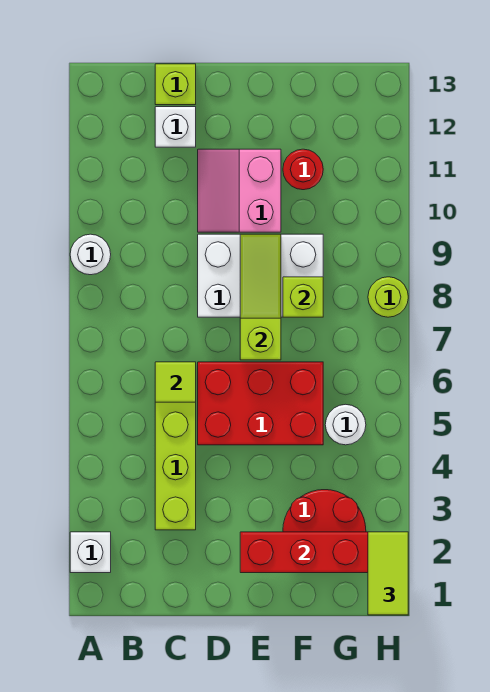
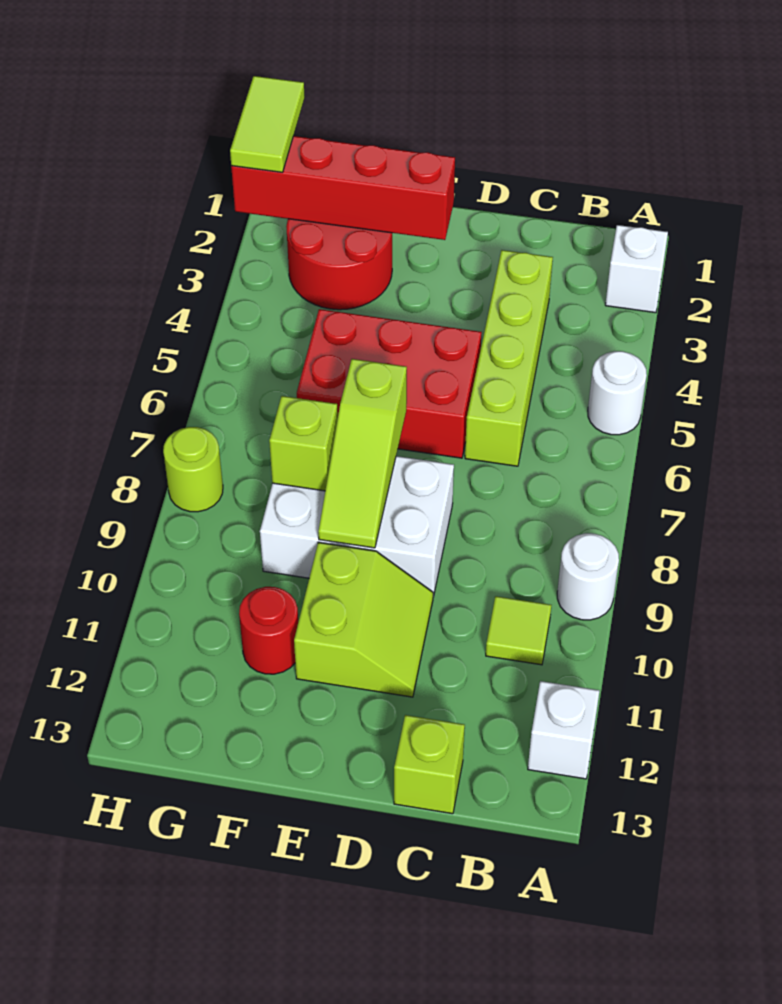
lime 1x1 tile [155,362,196,402] -> lime 1x1 tile moved to [486,596,551,665]
white 1x1 brick [155,107,196,147] -> white 1x1 brick moved to [528,681,599,779]
pink 2x2 slope [198,149,281,232] -> lime 2x2 slope [294,542,433,697]
white 1x1 round brick [325,404,366,445] -> white 1x1 round brick moved to [588,351,647,435]

